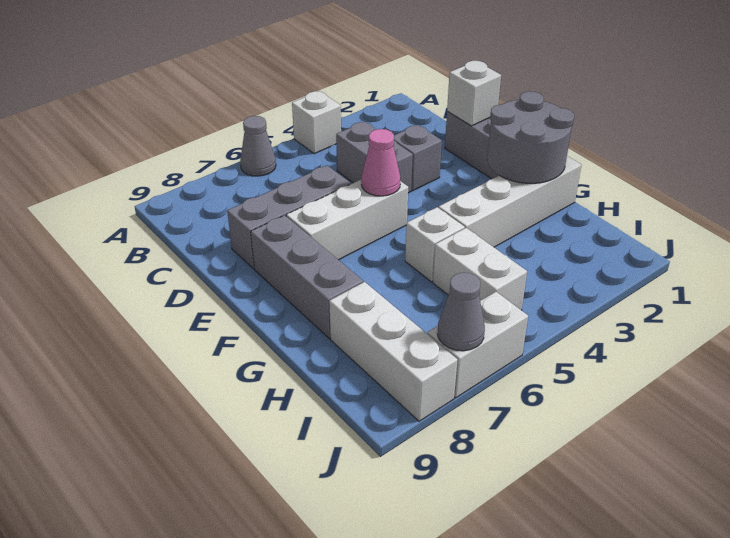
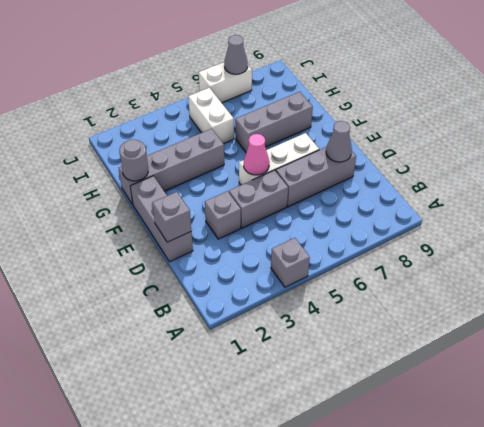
white 1x1 brick [292,91,341,154] -> grey 1x1 brick [271,238,310,287]
grey 1x1 cone [240,116,276,176] -> grey 1x1 cone moved to [326,121,352,162]
grey 1x2 brick [336,122,413,193] -> grey 1x2 brick turned to [229,170,288,228]
white 1x1 brick [447,61,501,126] -> grey 1x1 brick [152,192,191,242]
grey 1x3 brick [251,215,363,339] -> grey 1x3 brick turned to [235,92,313,152]
grey 2x2 round brick [487,91,574,183] -> grey 1x1 round brick [119,139,148,181]
white 1x4 brick [439,156,581,247] -> grey 1x4 brick [119,129,224,205]
white 1x1 brick [405,207,465,282] -> none
white 1x3 brick [329,282,457,421] -> none

